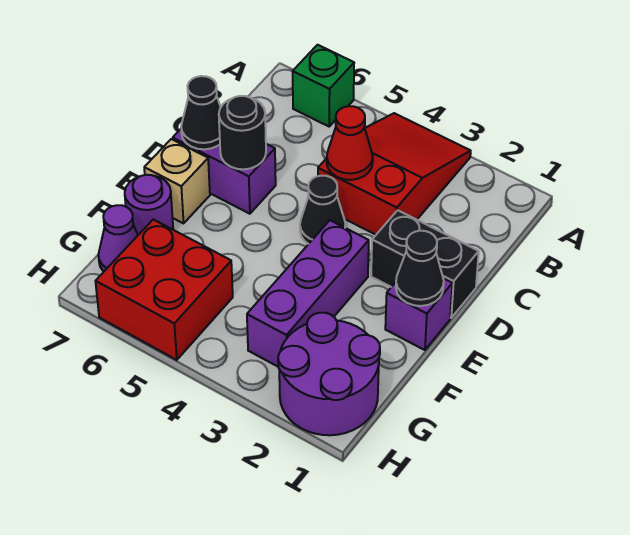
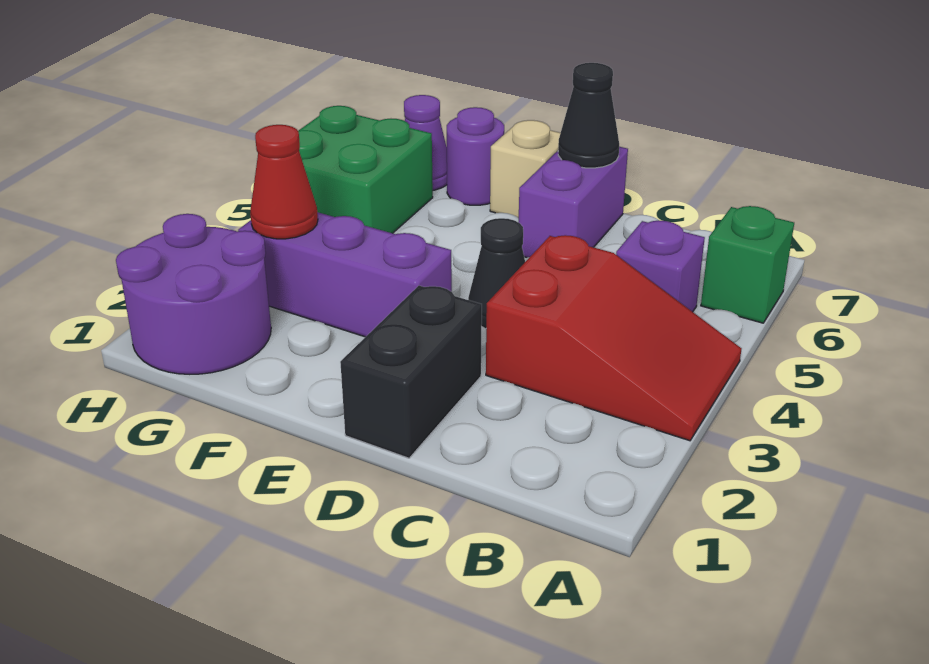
red 1x1 cone [327,106,373,180] -> red 1x1 cone moved to [250,125,318,239]
black 1x1 round brick [219,96,266,169] -> none
purple 1x1 brick [385,278,452,350] -> purple 1x1 brick moved to [616,221,705,312]
black 1x1 cone [396,231,444,306] -> none
red 2x2 brick [96,219,233,360] -> green 2x2 brick [298,106,433,233]

